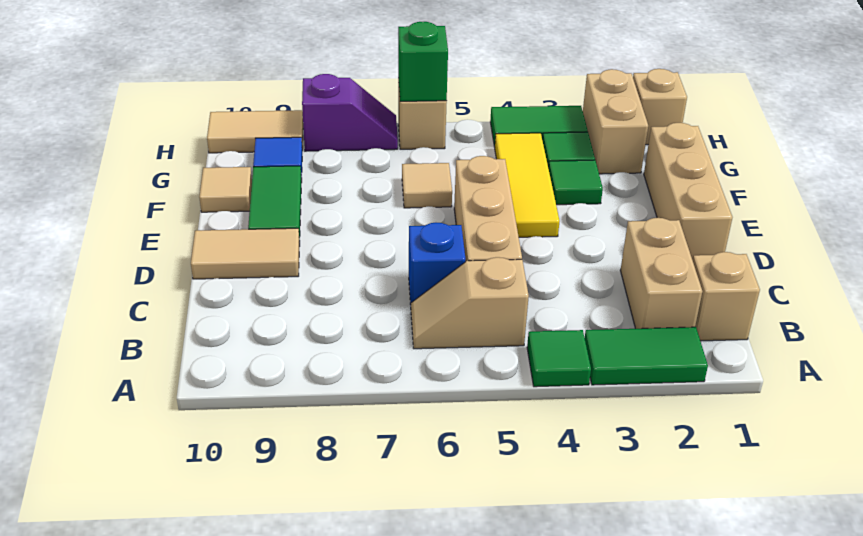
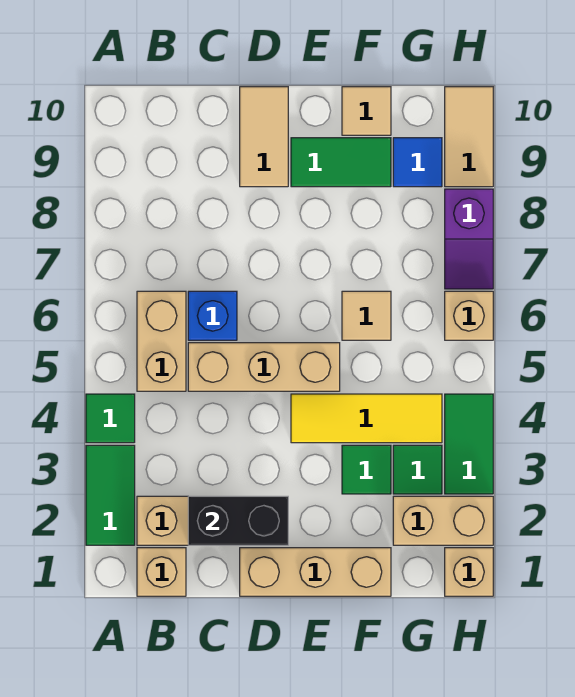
tan 1x2 slope [411,257,529,349] -> tan 1x2 brick [137,291,186,391]
none -> black 1x2 brick [188,496,288,545]
green 1x1 brick [398,22,448,101] -> none

